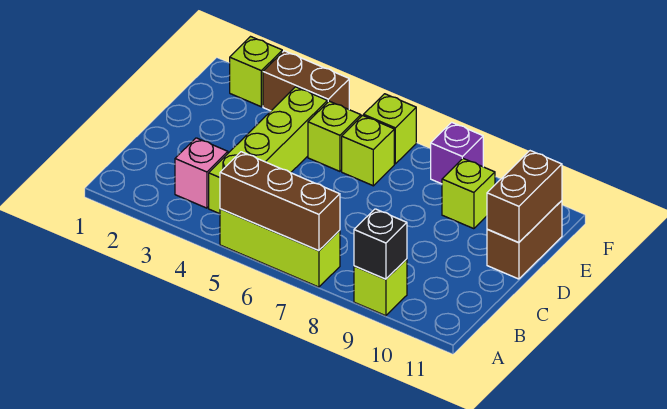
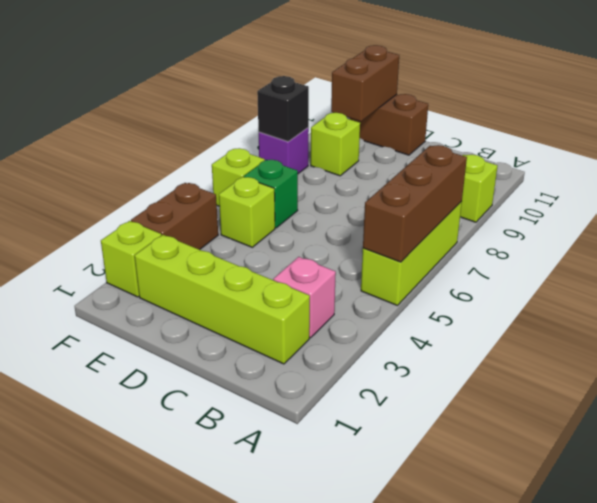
black 1x1 brick [354,209,407,279] -> black 1x1 brick moved to [257,76,309,142]
lime 1x4 brick [209,87,327,214] -> lime 1x4 brick moved to [135,235,310,364]
brown 1x2 brick [487,151,562,243] -> brown 1x2 brick turned to [331,45,399,121]
lime 1x1 brick [342,116,394,186] -> green 1x1 brick [244,160,298,228]

